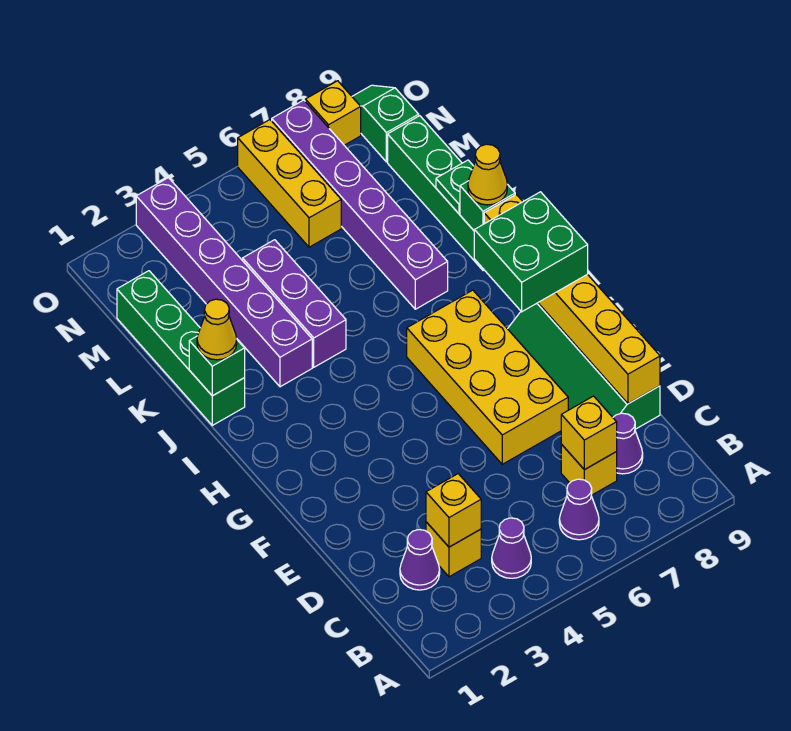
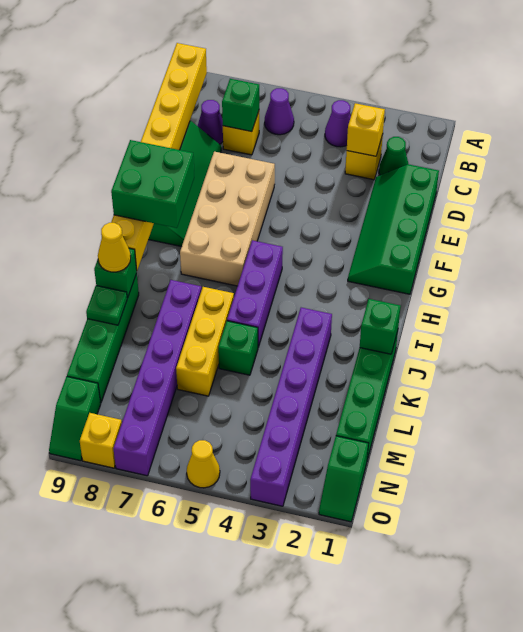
purple 1x1 cone [400,530,440,590] -> green 1x1 cone [379,137,408,175]
yellow 1x1 brick [561,396,617,470] -> green 1x1 brick [222,79,259,132]
none -> green 2x4 slope [348,164,439,294]
yellow 1x6 brick [484,194,660,404] -> yellow 1x8 brick [111,43,207,270]
yellow 2x4 brick [407,290,568,464] -> tan 2x4 brick [180,152,275,286]
yellow 1x1 cone [197,299,237,360] -> yellow 1x1 cone moved to [187,440,220,488]
purple 1x3 brick [243,240,346,367] -> purple 1x3 brick moved to [227,240,283,347]
none -> green 1x1 brick [218,321,258,375]
yellow 1x3 brick [238,120,341,247] -> yellow 1x3 brick moved to [176,287,234,396]
none -> green 1x2 slope [319,436,369,522]

